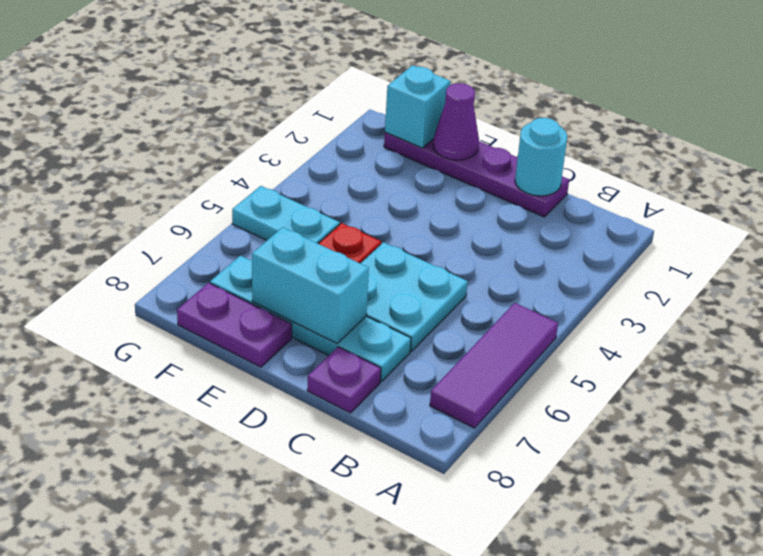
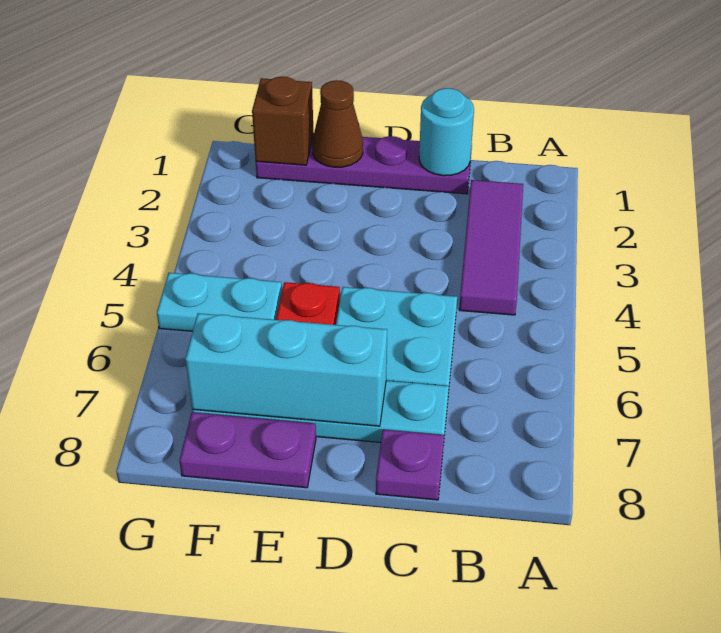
purple 1x3 tile [430,303,558,428] -> purple 1x3 tile moved to [459,180,523,315]
cyan 1x2 brick [252,227,369,343] -> cyan 1x3 brick [185,313,387,426]
purple 1x1 cone [433,83,479,160] -> brown 1x1 cone [312,80,363,167]
cyan 1x1 brick [385,65,451,148] -> brown 1x1 brick [252,77,314,165]

